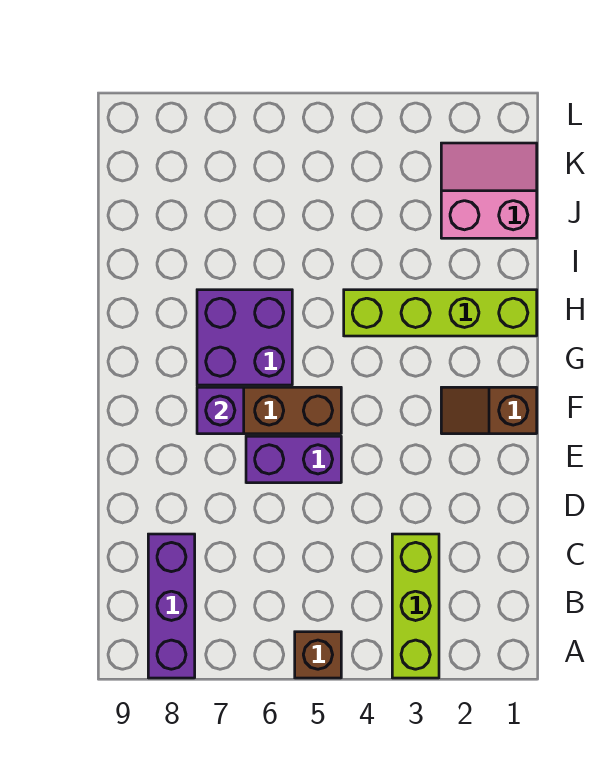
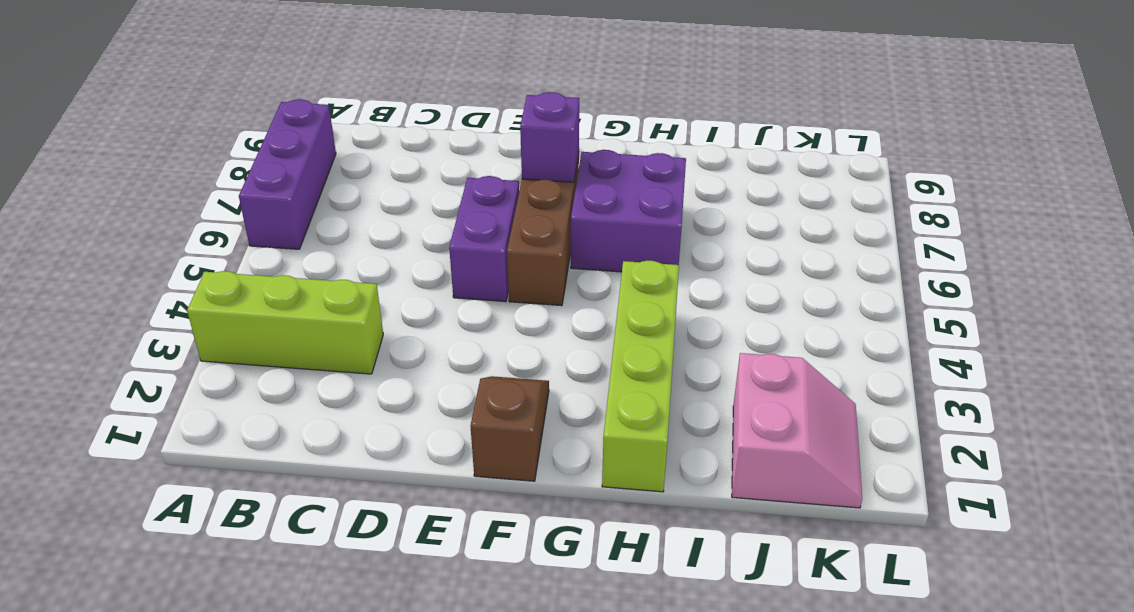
brown 1x1 brick [295,632,341,678] -> none
purple 1x3 brick [148,534,195,678] -> purple 1x3 brick turned to [239,99,336,249]

